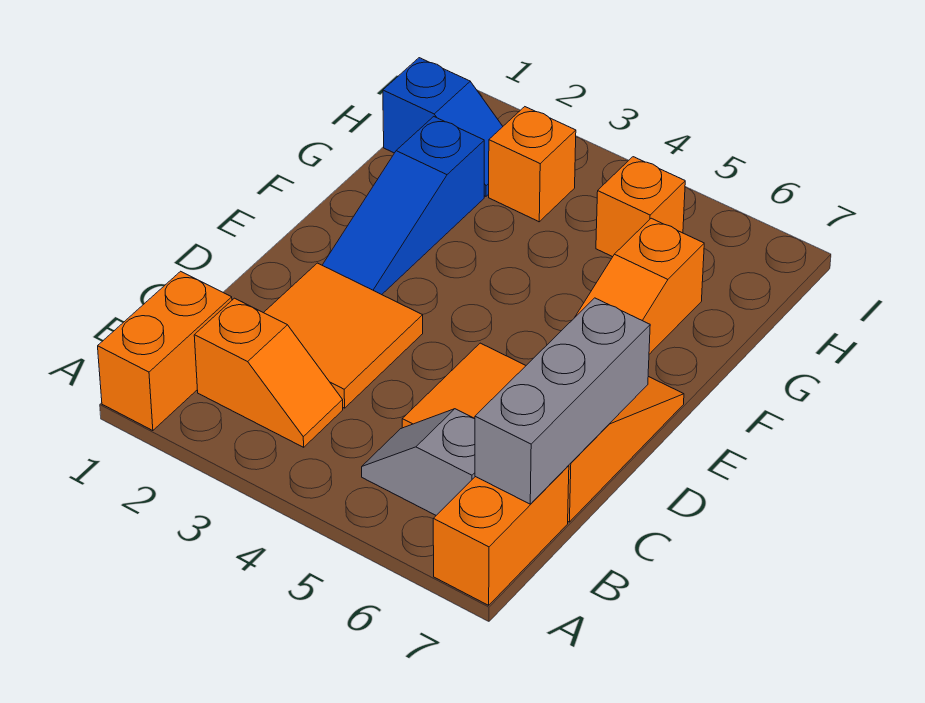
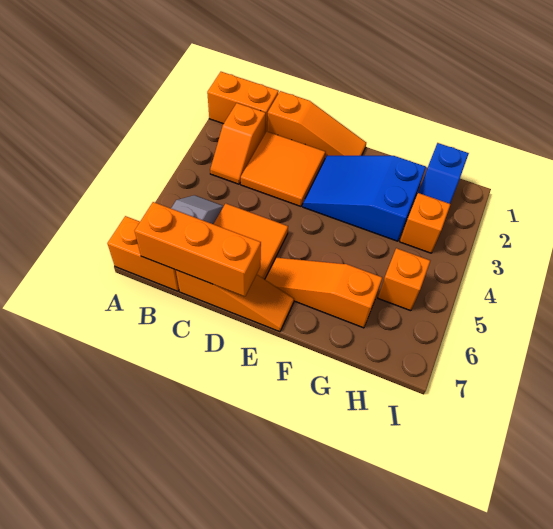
grey 1x3 brick [475,298,650,504] -> orange 1x3 brick [135,202,261,297]
none -> orange 1x3 slope [267,91,366,158]
blue 1x3 slope [322,117,484,295] -> blue 2x3 slope [303,156,426,241]

